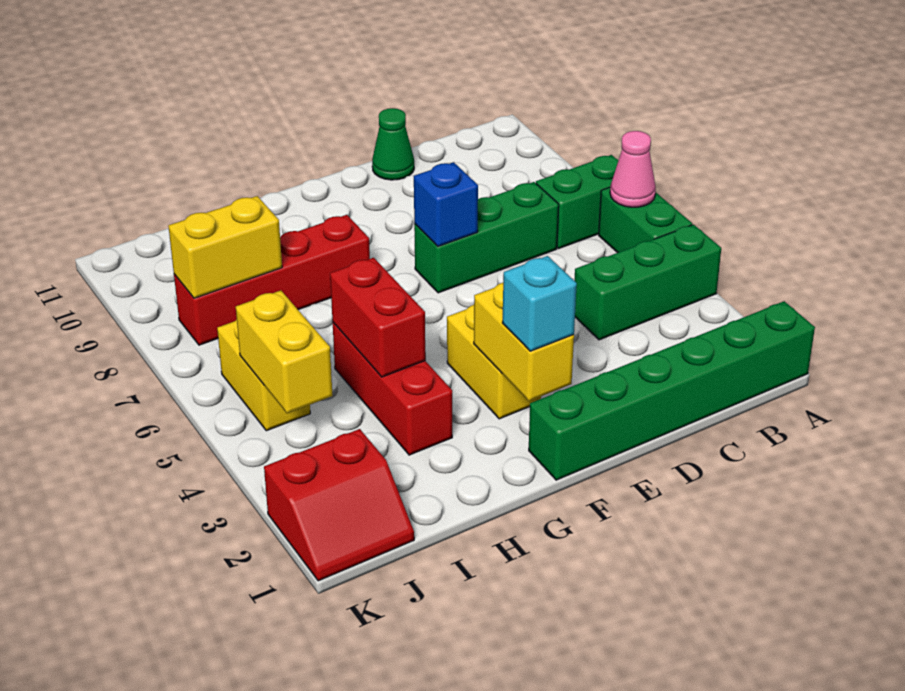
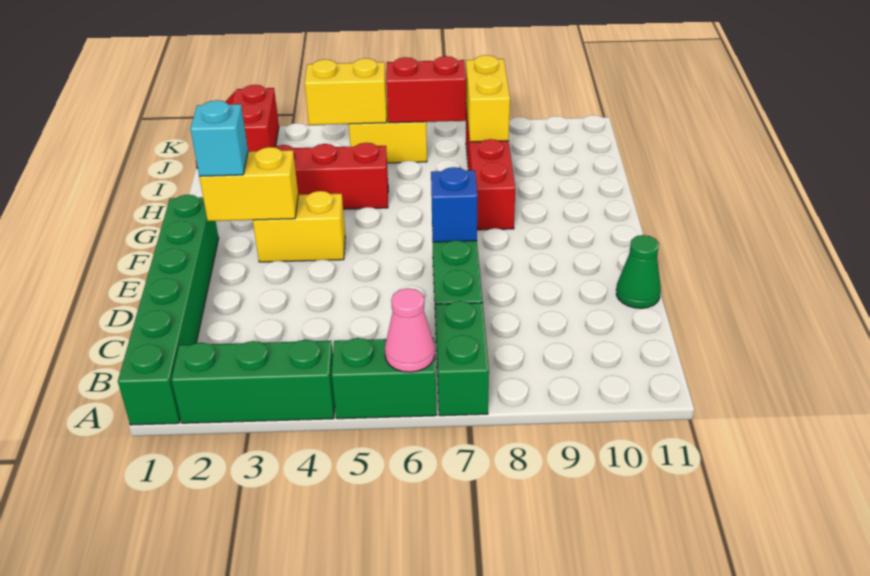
green 1x3 brick [574,225,721,340] -> green 1x3 brick turned to [171,339,335,423]
red 1x2 brick [330,258,425,377] -> red 1x2 brick moved to [386,56,466,123]

